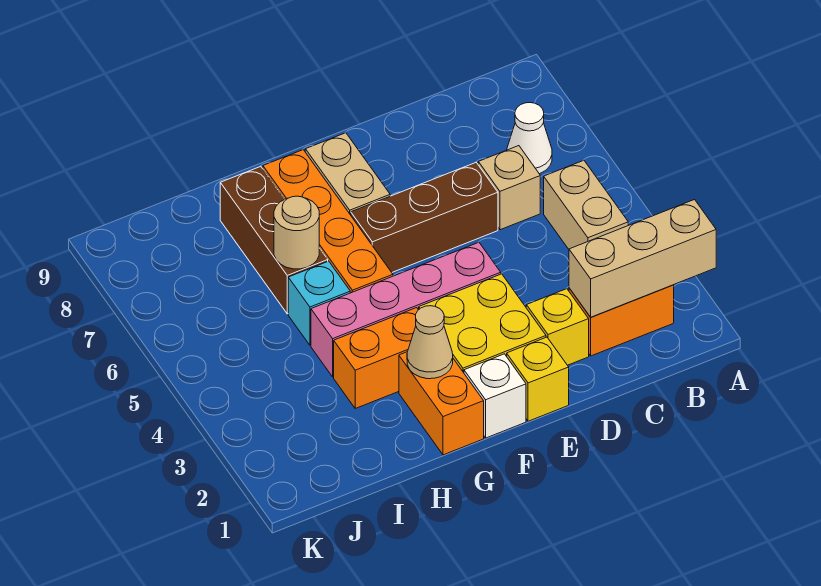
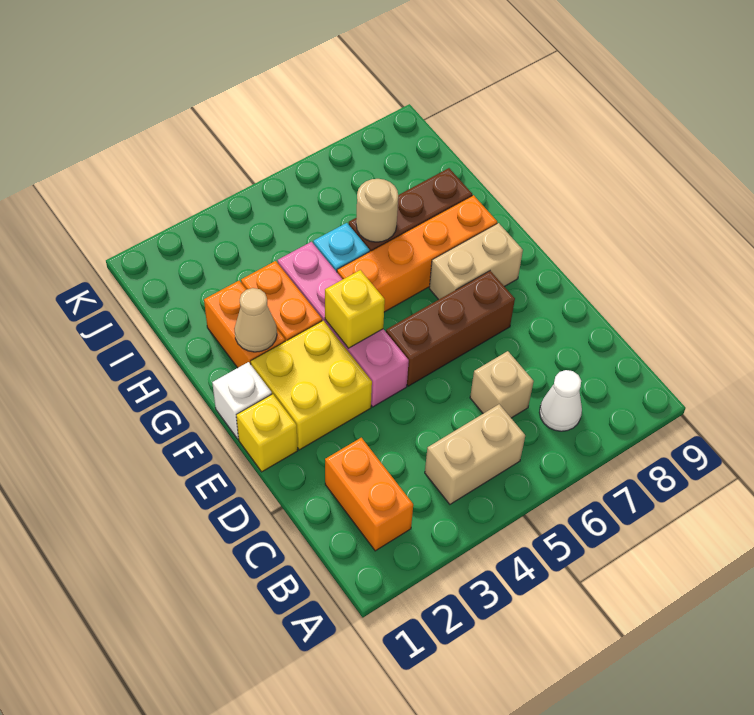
tan 1x3 brick [569,200,716,317] -> none
yellow 1x1 brick [526,289,589,365] -> yellow 1x1 brick moved to [325,270,385,348]
brown 1x3 brick [351,162,498,272] -> brown 1x3 brick turned to [386,271,515,386]
orange 1x2 brick [399,352,484,455] -> orange 1x2 brick turned to [204,281,285,368]

